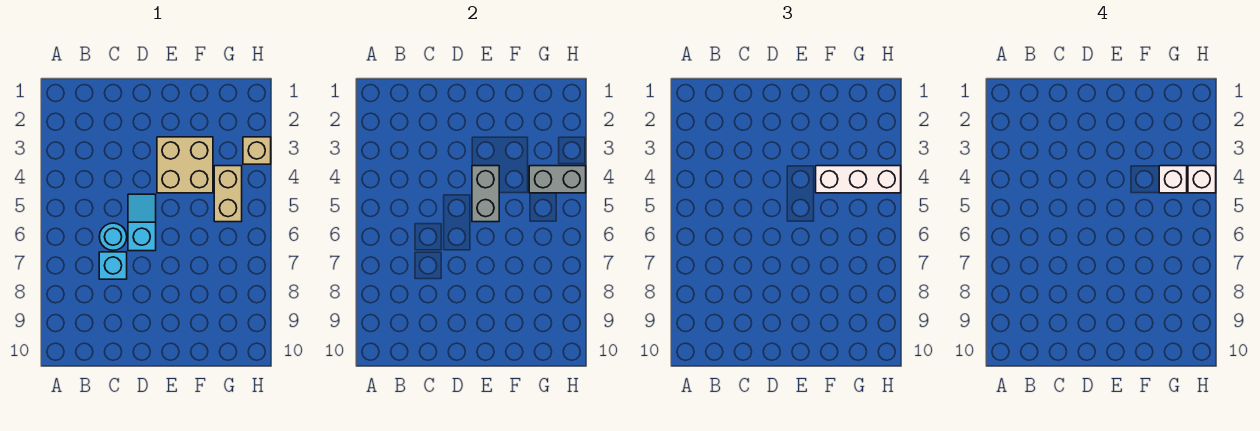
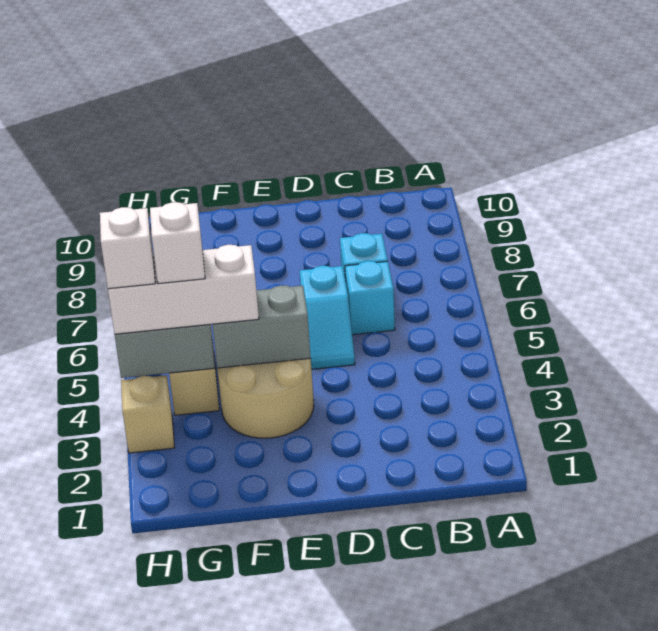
cyan 1x1 round brick [99,223,127,250] -> cyan 1x1 brick [345,261,395,335]
tan 2x2 brick [157,137,213,193] -> tan 2x2 round brick [217,358,314,438]
grey 1x2 brick [472,166,499,222] -> grey 1x2 brick turned to [213,285,311,368]

